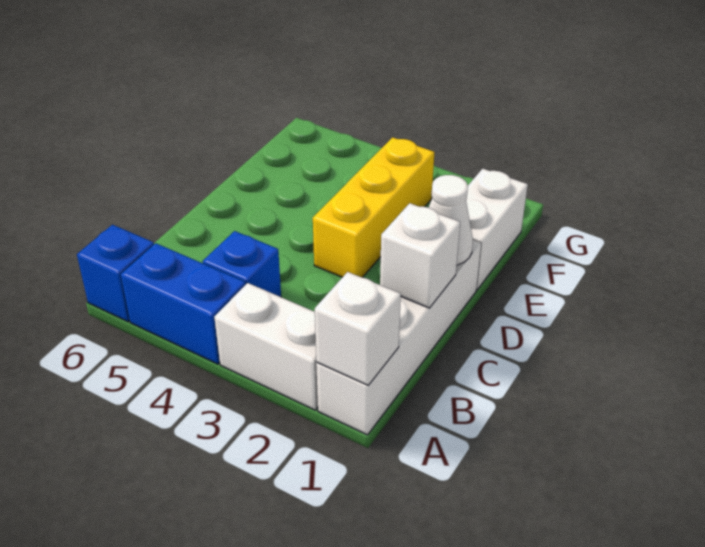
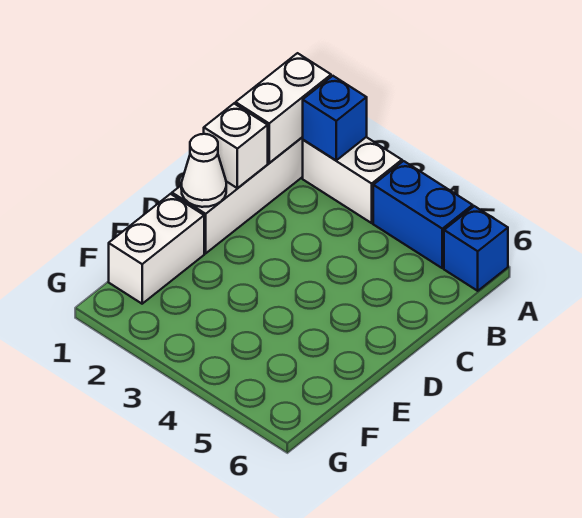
white 1x1 brick [315,272,401,385] -> white 1x2 brick [236,53,331,163]
blue 1x1 brick [203,231,281,297] -> blue 1x1 brick moved to [303,76,367,160]
yellow 1x3 brick [313,137,434,277] -> none

